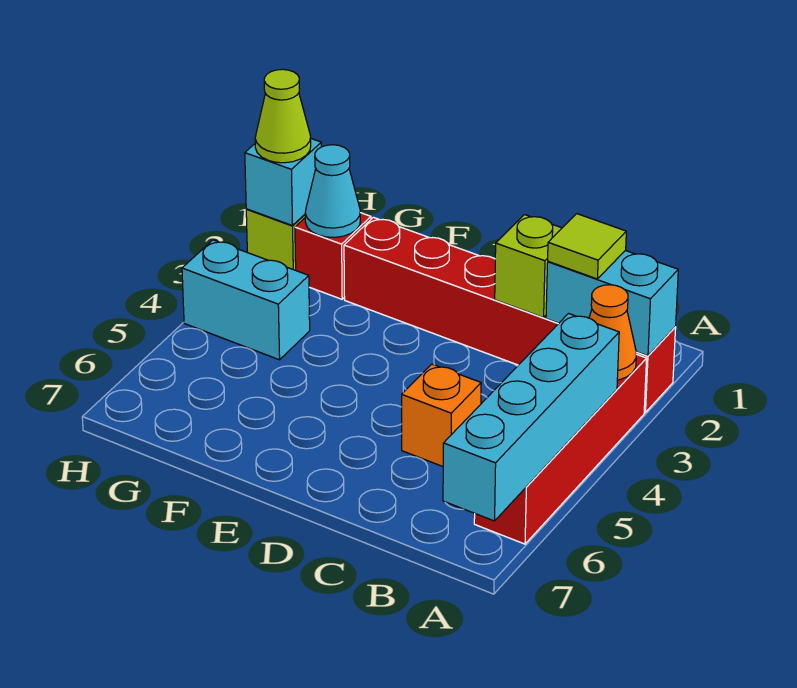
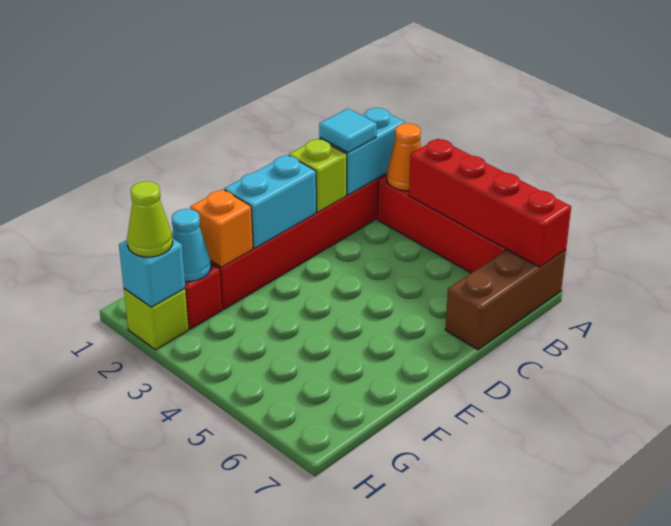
cyan 1x4 brick [443,314,619,521] -> red 1x4 brick [409,139,571,267]
none -> brown 1x3 brick [445,250,566,350]
lime 1x1 tile [548,214,626,279] -> cyan 1x1 tile [319,109,377,152]
orange 1x1 brick [402,364,481,466] -> orange 1x1 brick moved to [190,189,253,267]
cyan 1x2 brick [182,240,310,360] -> cyan 1x2 brick moved to [224,155,316,248]

